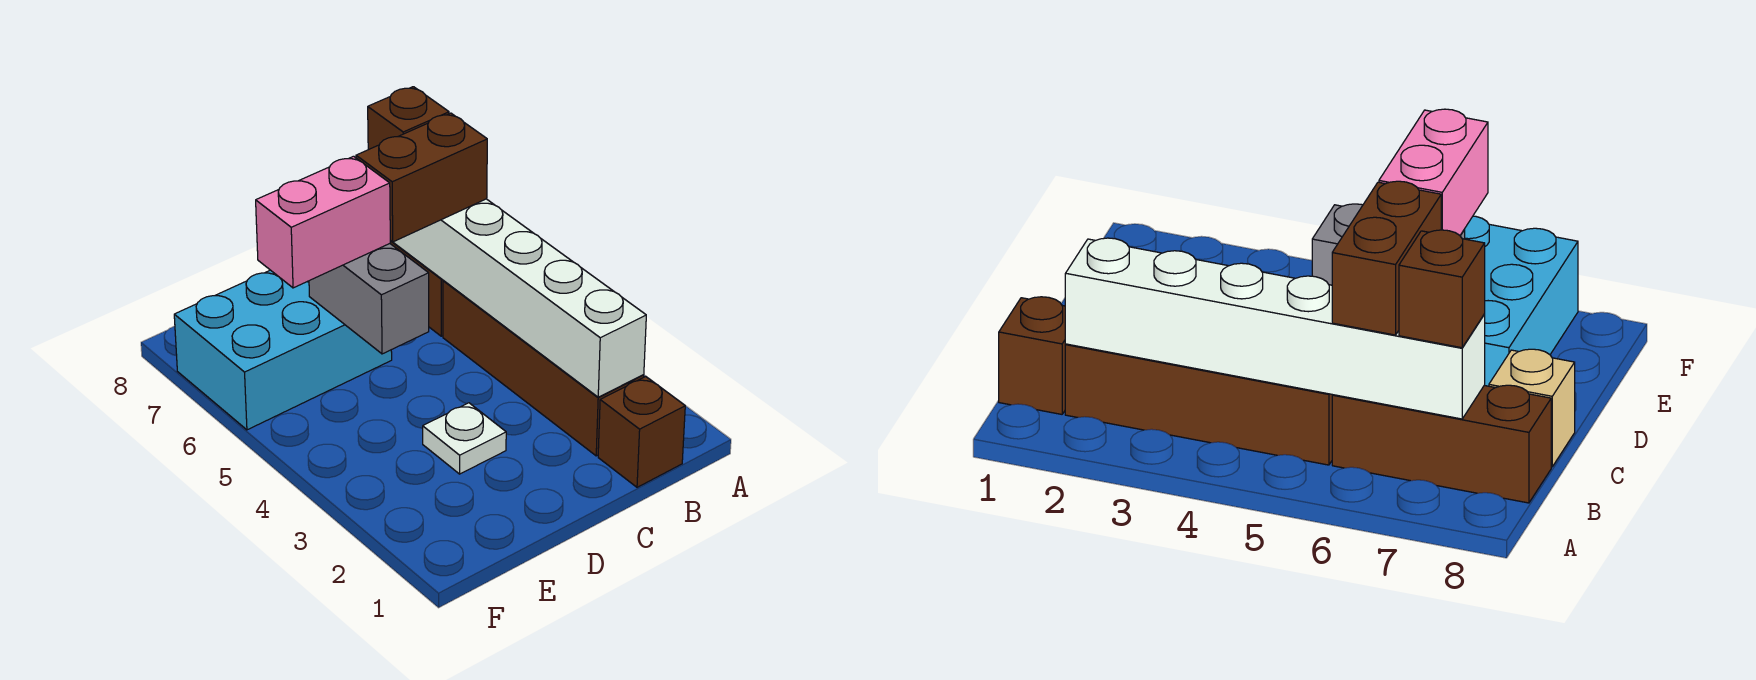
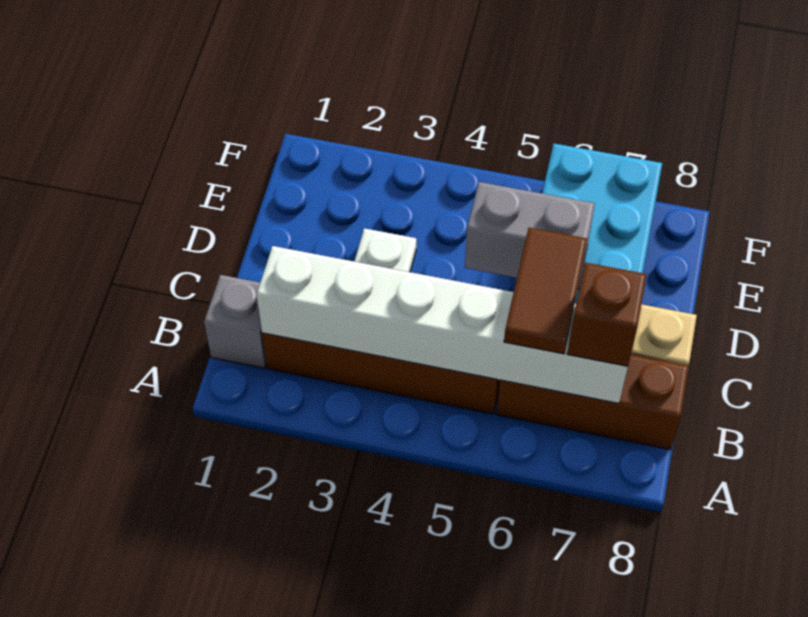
brown 1x1 brick [598,377,685,487] -> grey 1x1 brick [204,275,266,368]
brown 1x2 brick [356,113,487,242] -> brown 1x2 tile [504,228,587,354]
pink 1x2 brick [256,156,390,288] -> none

